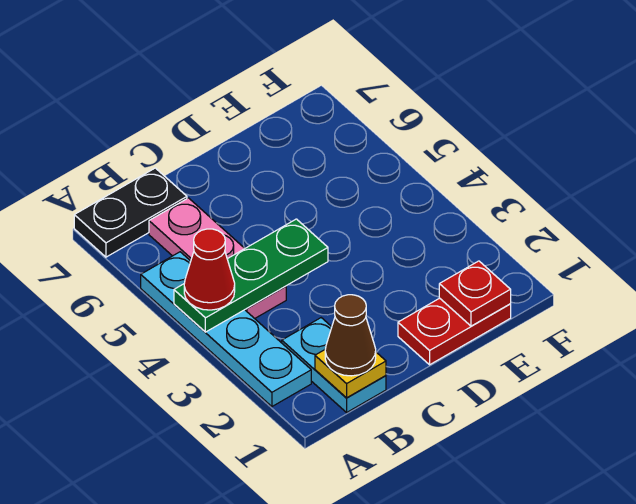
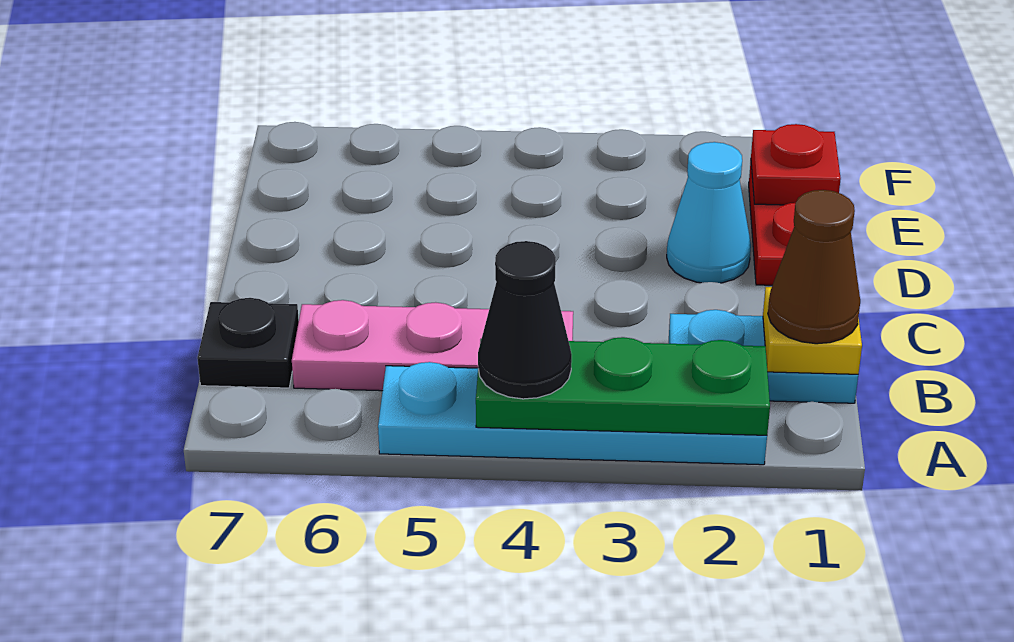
green 1x3 plate [174,219,328,332] -> green 1x3 plate turned to [476,337,770,435]
red 1x1 cone [184,229,235,310] -> black 1x1 cone [478,241,572,399]
black 1x2 plate [74,168,187,257] -> black 1x1 plate [197,298,299,388]
none -> cyan 1x1 cone [667,142,751,283]

